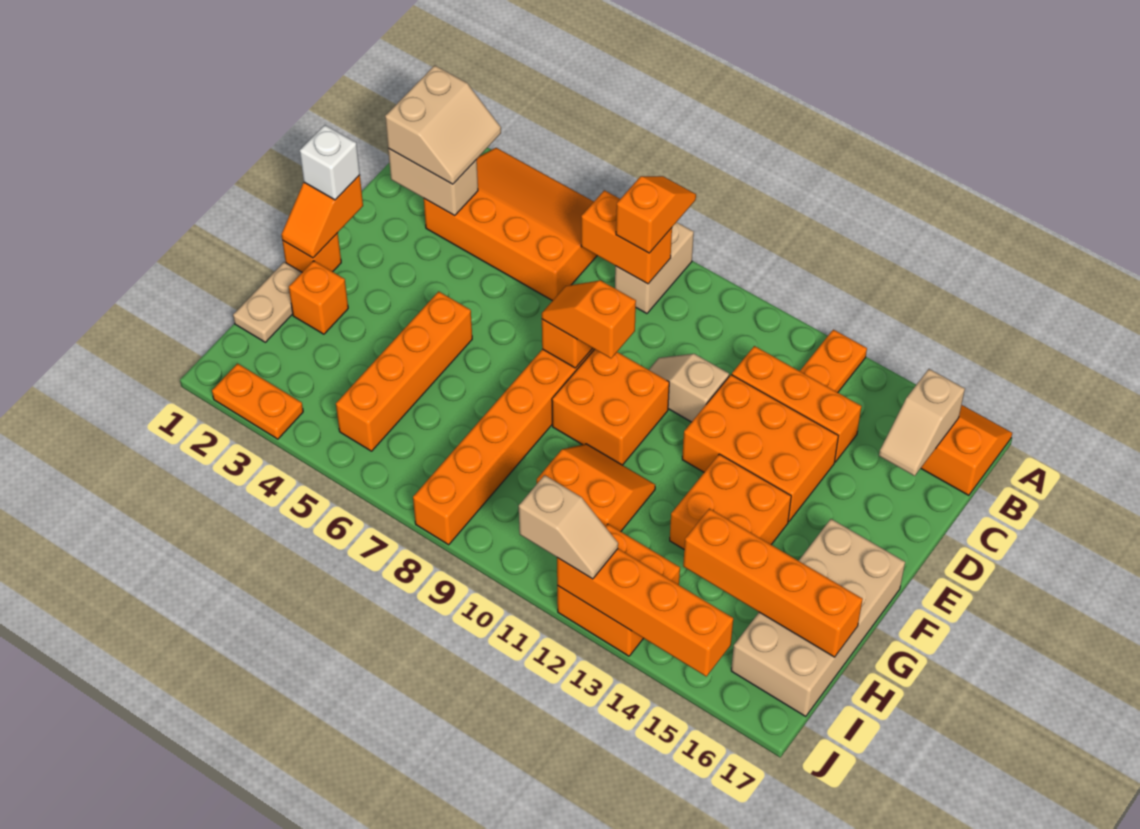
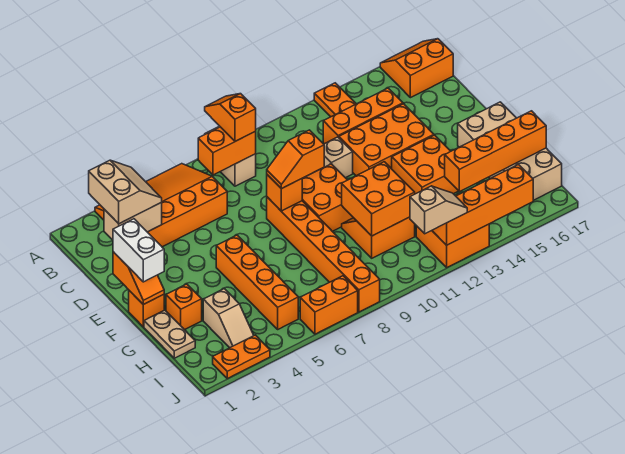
tan 1x2 slope [879,369,965,476] -> tan 1x2 slope moved to [203,289,254,348]
white 1x1 brick [300,125,360,200] -> white 1x2 brick [113,219,164,282]
none -> orange 2x2 brick [342,162,415,236]
none -> orange 1x2 brick [300,276,358,334]

